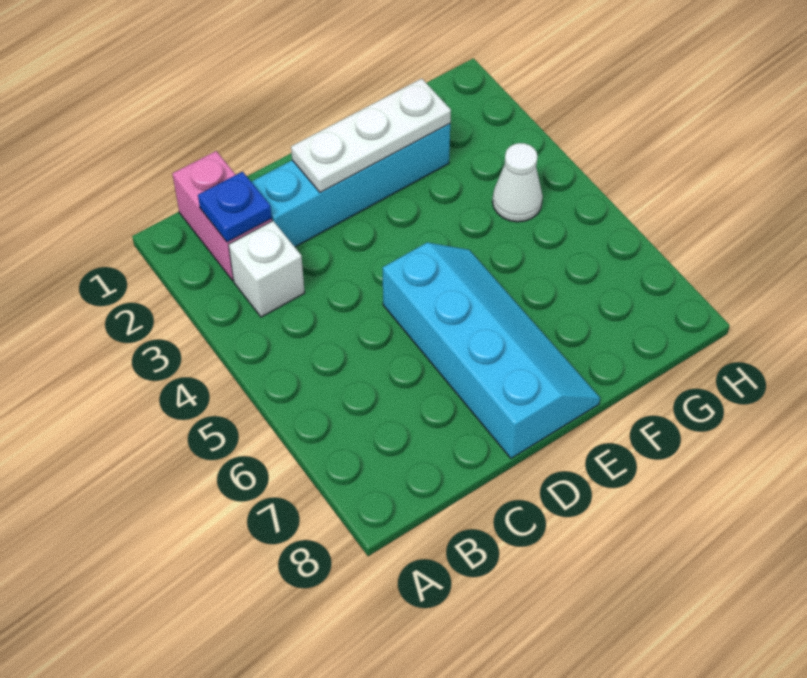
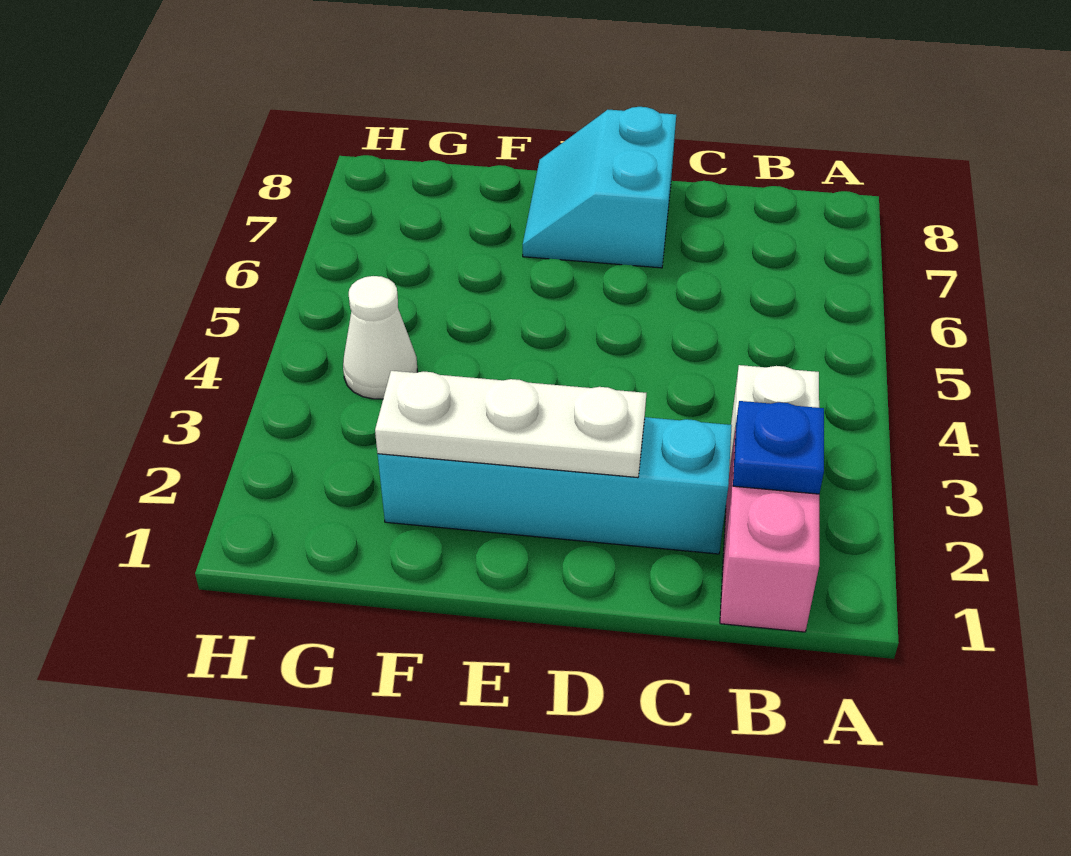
cyan 2x4 slope [383,243,600,458] -> cyan 2x2 slope [523,107,676,268]

